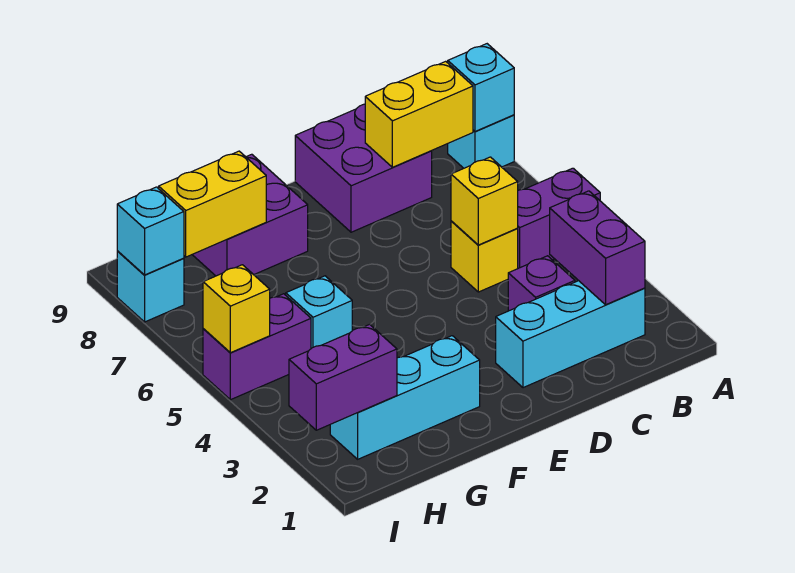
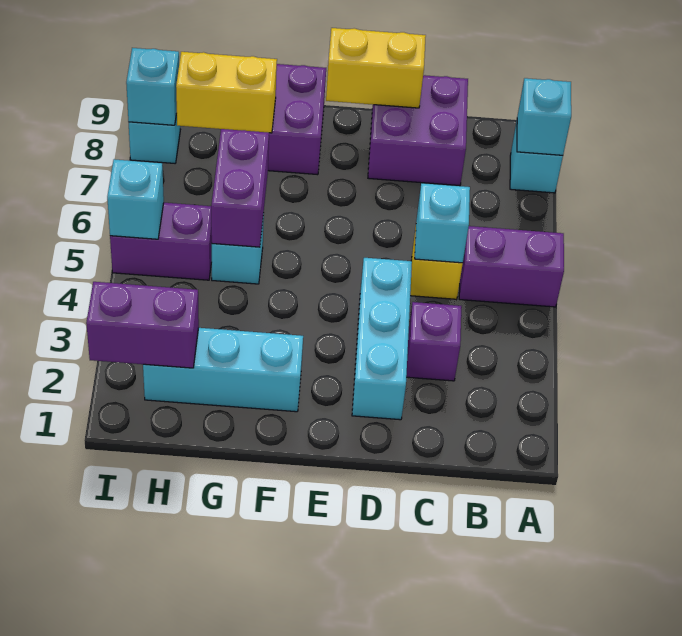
cyan 1x3 brick [496,281,645,388] -> cyan 1x3 brick turned to [352,258,412,420]
purple 1x2 brick [550,191,645,305] -> purple 1x2 brick moved to [211,129,269,247]
yellow 1x2 brick [365,61,473,167] -> yellow 1x2 brick moved to [326,28,426,108]
yellow 1x1 brick [451,157,518,245] -> cyan 1x1 brick [415,183,470,263]
yellow 1x1 brick [203,265,270,353] -> cyan 1x1 brick [107,159,164,239]

